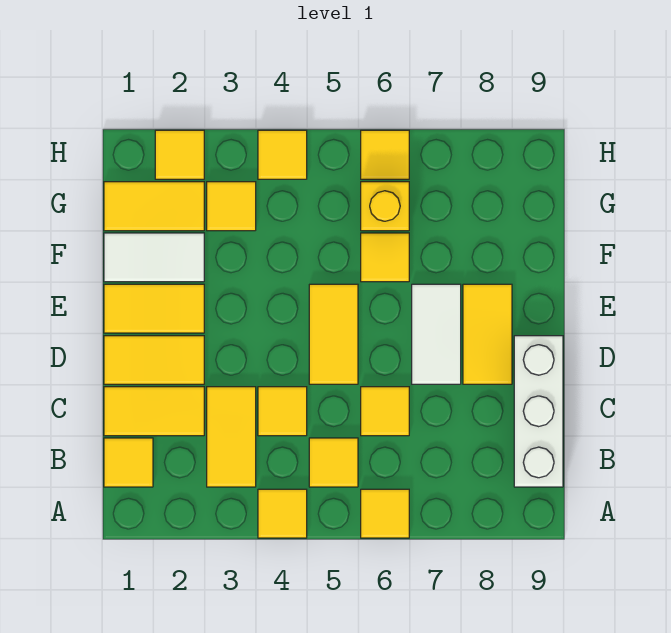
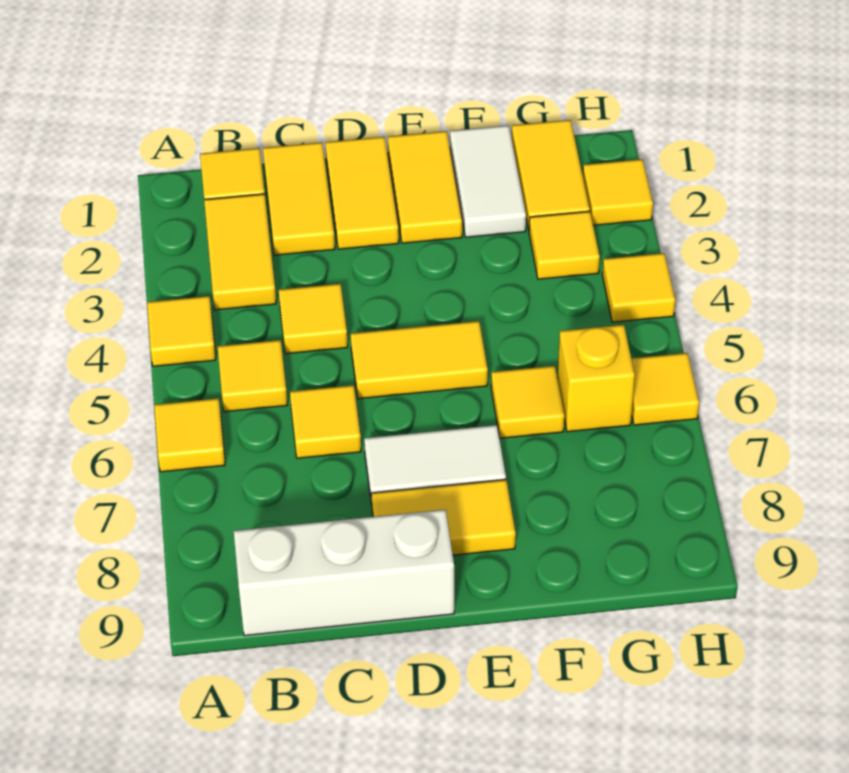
yellow 1x2 tile [207,387,256,487] -> yellow 1x2 tile turned to [204,194,276,310]

